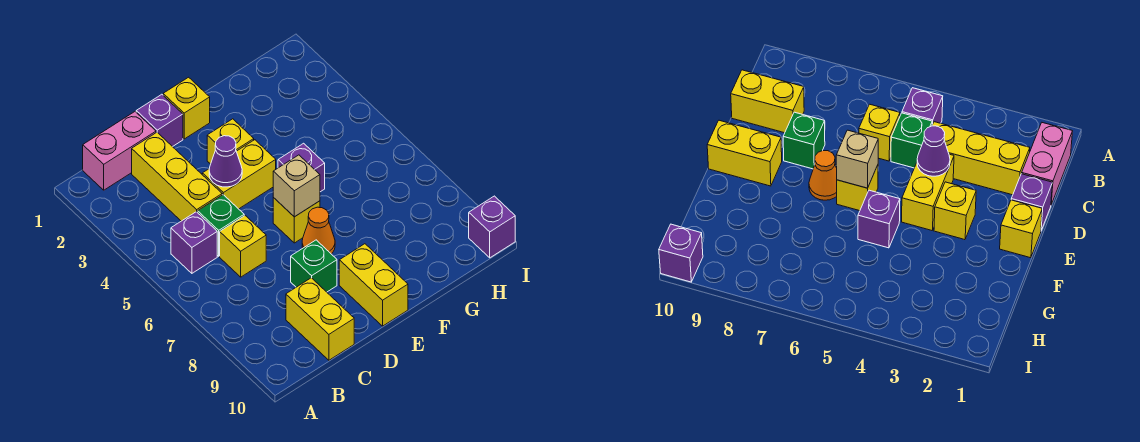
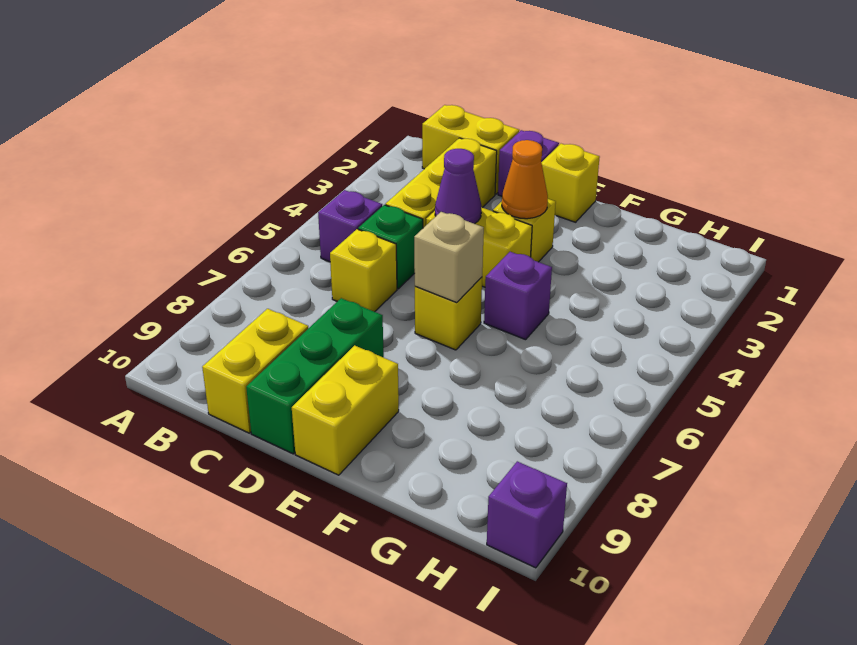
pink 1x2 brick [83,112,156,190] -> yellow 1x2 brick [422,105,519,194]
green 1x1 brick [291,240,337,292] -> green 1x3 brick [246,298,384,454]
orange 1x1 cone [302,207,335,254] -> orange 1x1 cone moved to [502,140,548,219]

